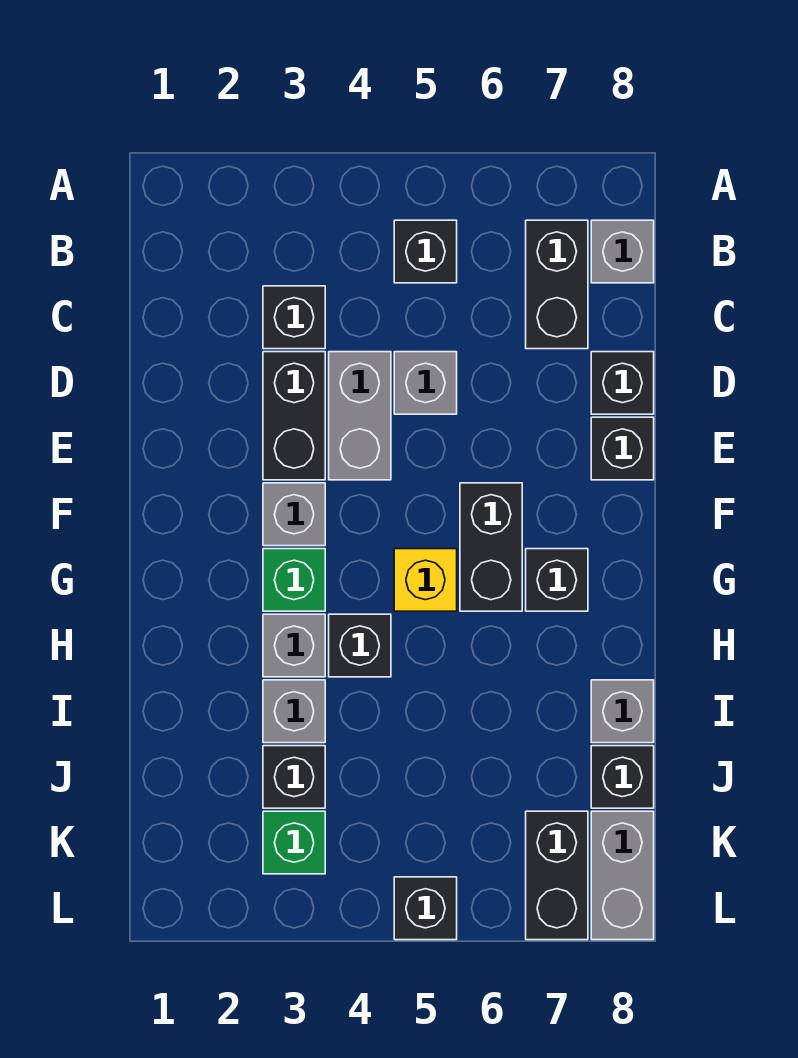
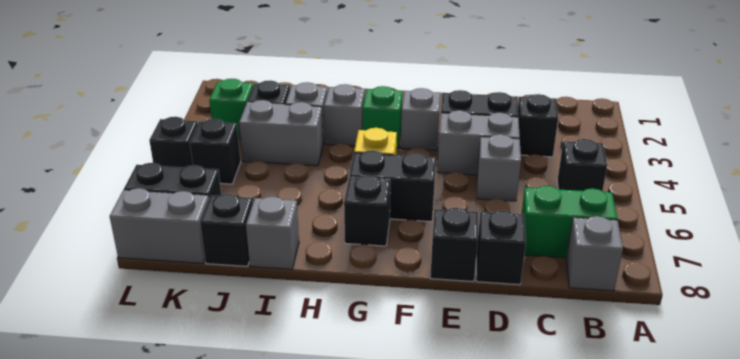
black 1x2 brick [526,220,588,349] -> green 1x2 brick [522,186,617,258]
black 1x1 brick [329,614,391,677] -> black 1x1 brick moved to [190,119,241,184]
none -> grey 1x2 brick [239,100,323,166]

